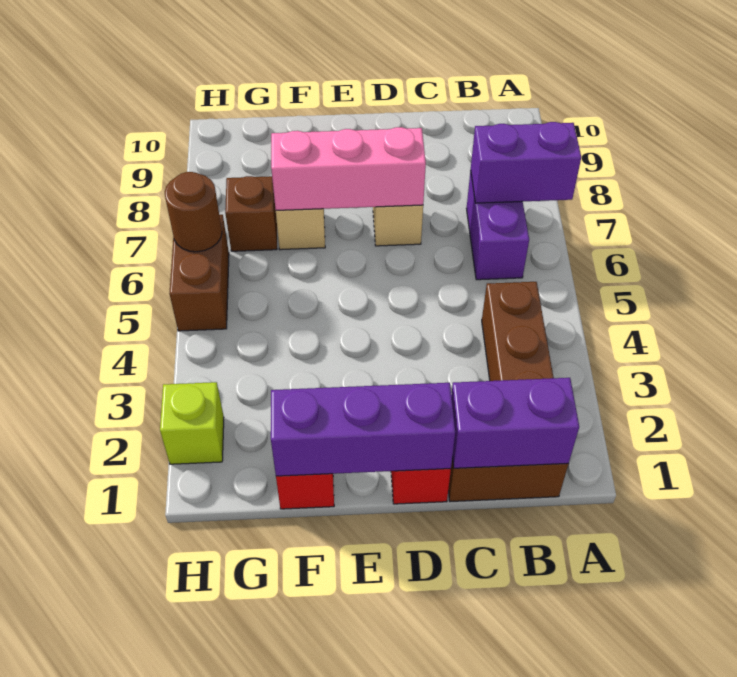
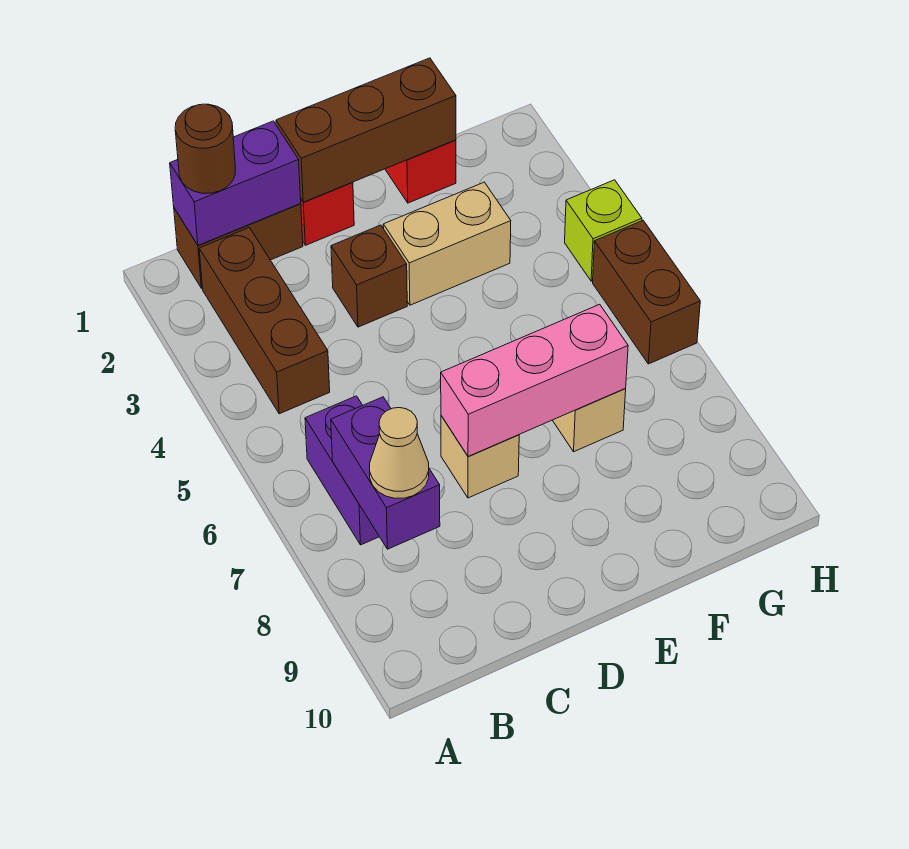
purple 1x2 brick [471,122,581,203] -> purple 1x2 brick turned to [331,397,440,549]
none -> tan 1x1 cone [370,408,429,498]
purple 1x3 brick [271,383,455,476] -> brown 1x3 brick [276,58,456,202]
none -> tan 1x2 brick [383,182,511,305]
brown 1x1 brick [225,176,277,251] -> brown 1x1 brick moved to [331,225,407,327]
lime 1x1 brick [160,382,224,464] -> lime 1x1 brick moved to [565,180,642,281]
brown 1x1 round brick [165,172,222,252] -> brown 1x1 round brick moved to [175,104,235,193]

